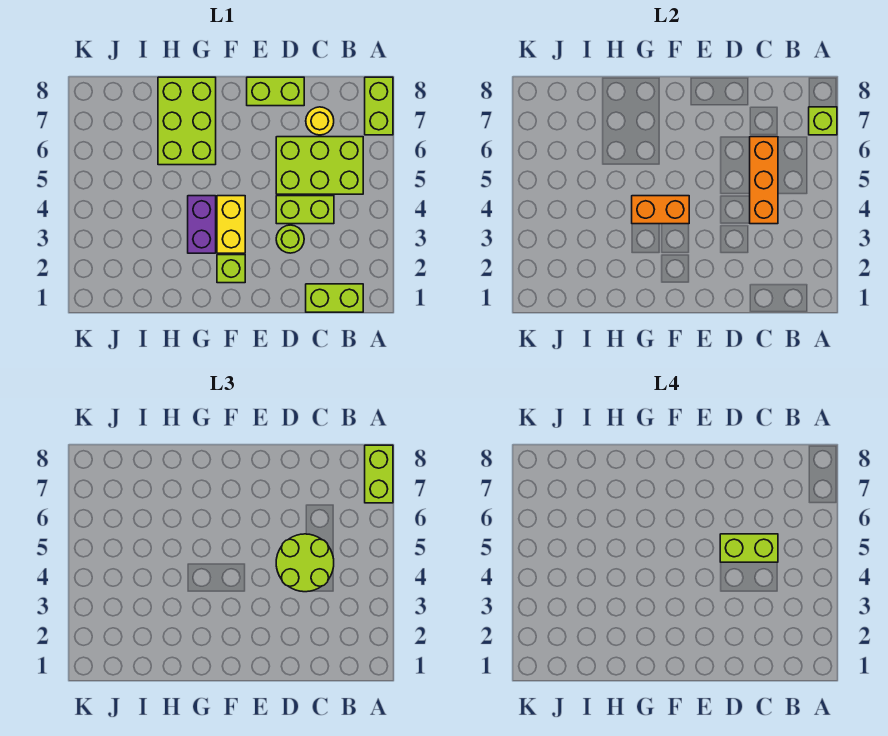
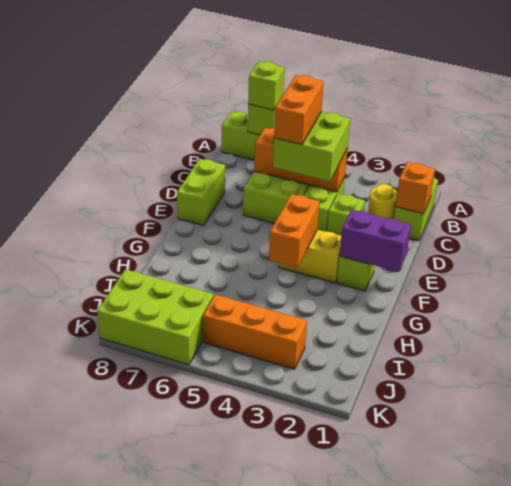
lime 1x2 brick [365,445,393,503] -> lime 1x1 brick [248,61,285,110]
none -> orange 1x1 brick [396,162,435,214]
lime 2x2 round brick [276,534,334,592] -> lime 2x2 brick [273,112,350,181]
lime 1x2 brick [720,534,778,562] -> orange 1x2 brick [274,75,324,145]
yellow 1x1 round brick [306,107,334,135] -> yellow 1x1 round brick moved to [368,184,398,219]
lime 1x1 round brick [276,225,304,253] -> lime 1x1 brick [327,194,365,236]
purple 1x2 brick [188,196,216,253] -> purple 1x2 brick moved to [339,209,411,272]
lime 2x3 brick [158,77,216,165] -> lime 2x3 brick moved to [97,269,214,365]
none -> orange 1x3 brick [203,295,307,369]

